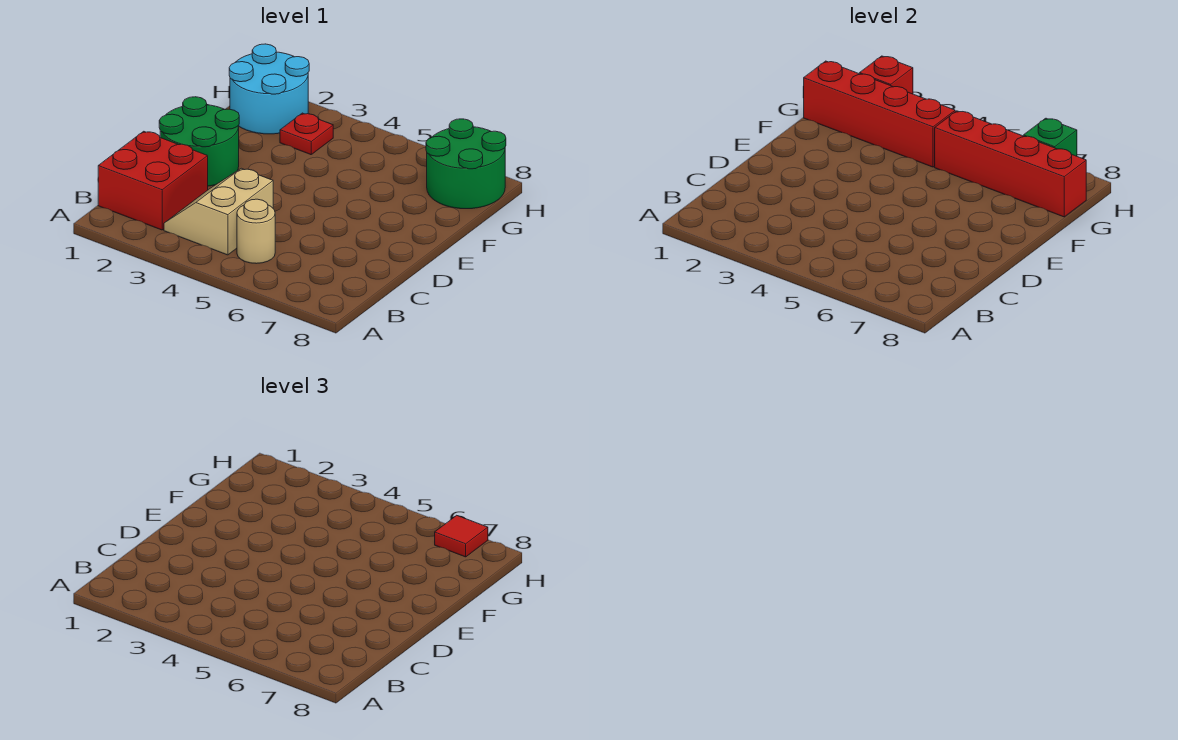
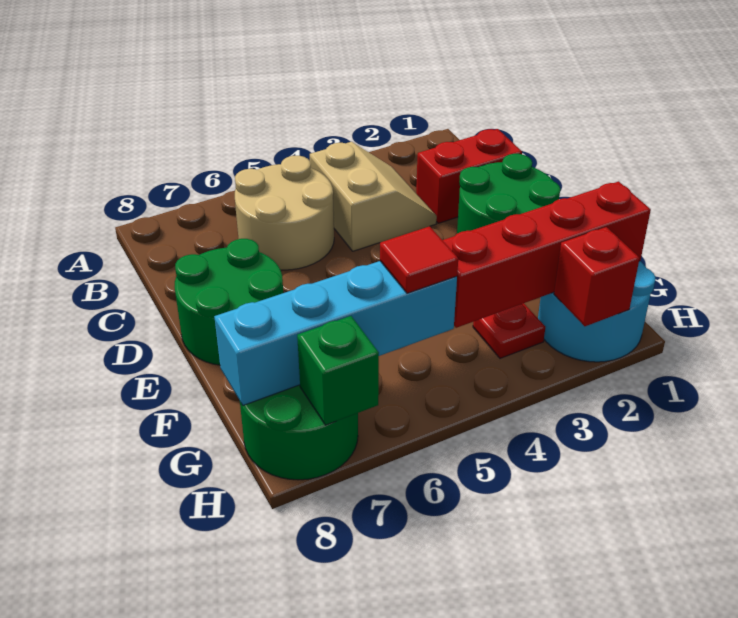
red 2x2 brick [98,131,208,230] -> red 1x2 brick [416,129,522,223]
tan 1x1 round brick [237,199,275,264] -> tan 2x2 round brick [235,156,334,270]
none -> green 2x2 round brick [175,239,283,365]
red 1x4 brick [935,111,1086,217] -> cyan 1x4 brick [214,261,457,405]
red 1x1 tile [435,515,488,557] -> red 1x1 tile moved to [380,226,458,293]

